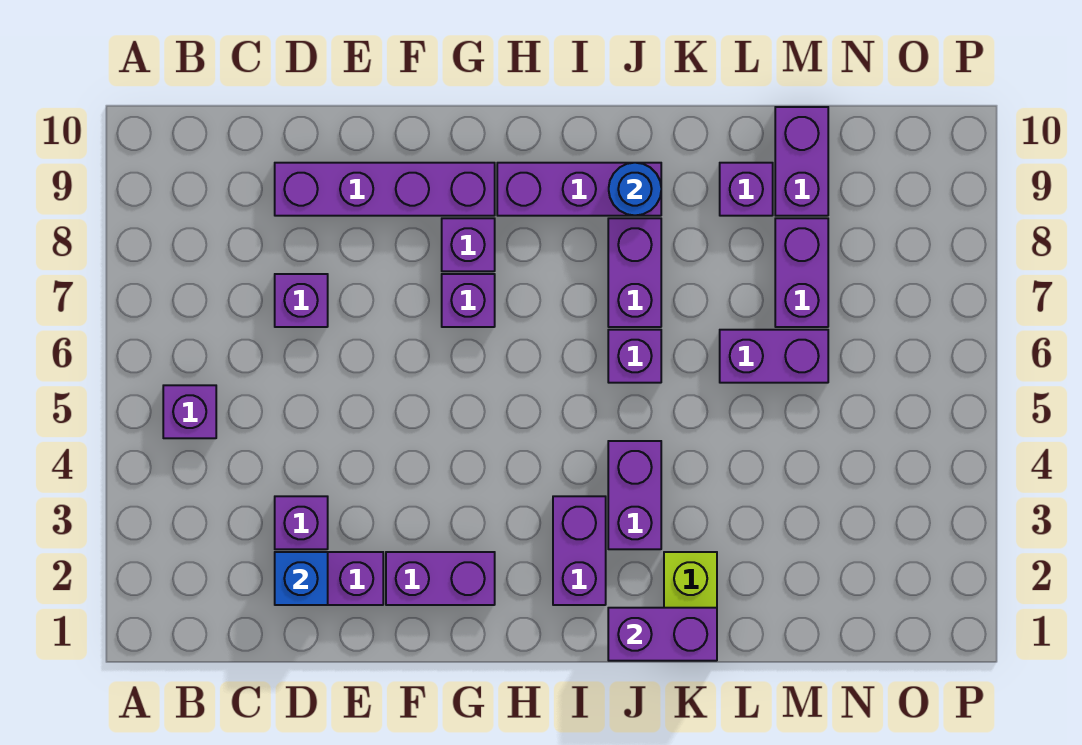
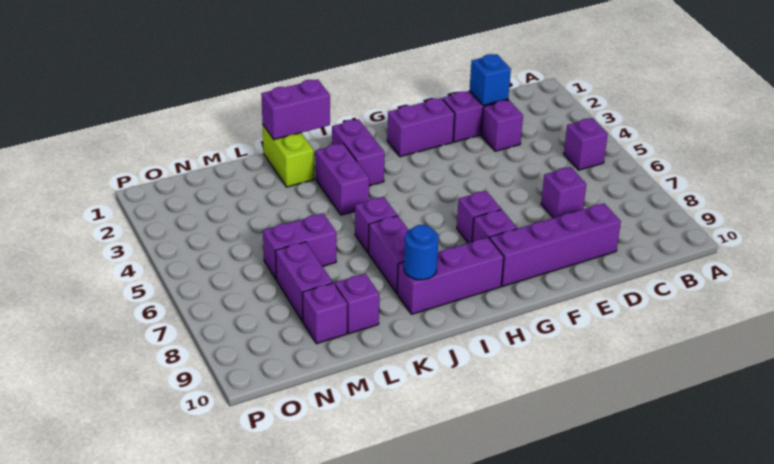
purple 1x2 brick [775,107,828,216] -> purple 1x1 brick [303,283,347,344]

